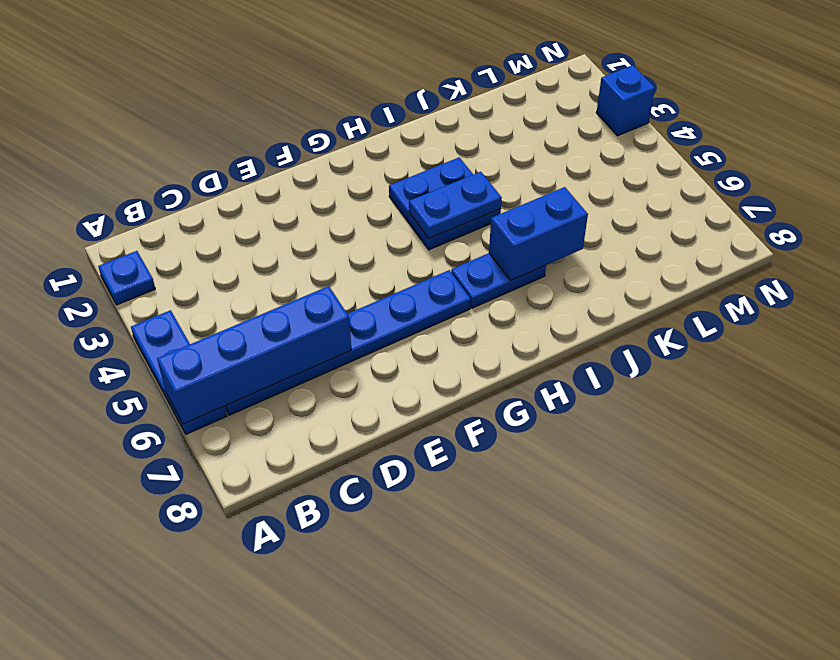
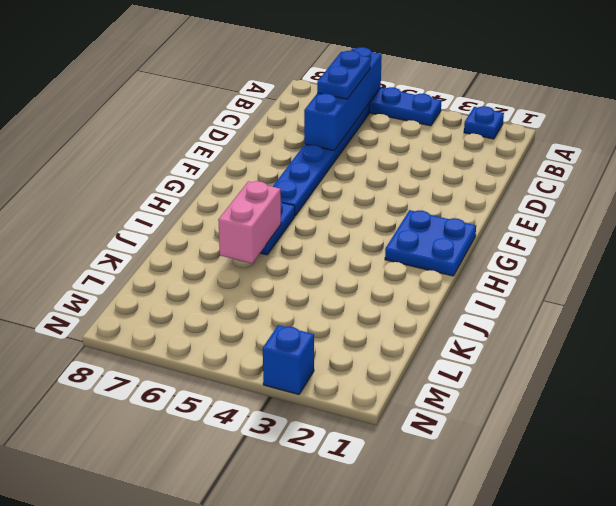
blue 2x2 plate [389,157,501,250] -> blue 2x2 plate moved to [385,210,476,276]
blue 1x2 plate [409,172,502,239] -> blue 1x2 plate moved to [317,51,371,99]
blue 1x2 brick [489,187,588,280] -> pink 1x2 brick [218,181,281,263]

